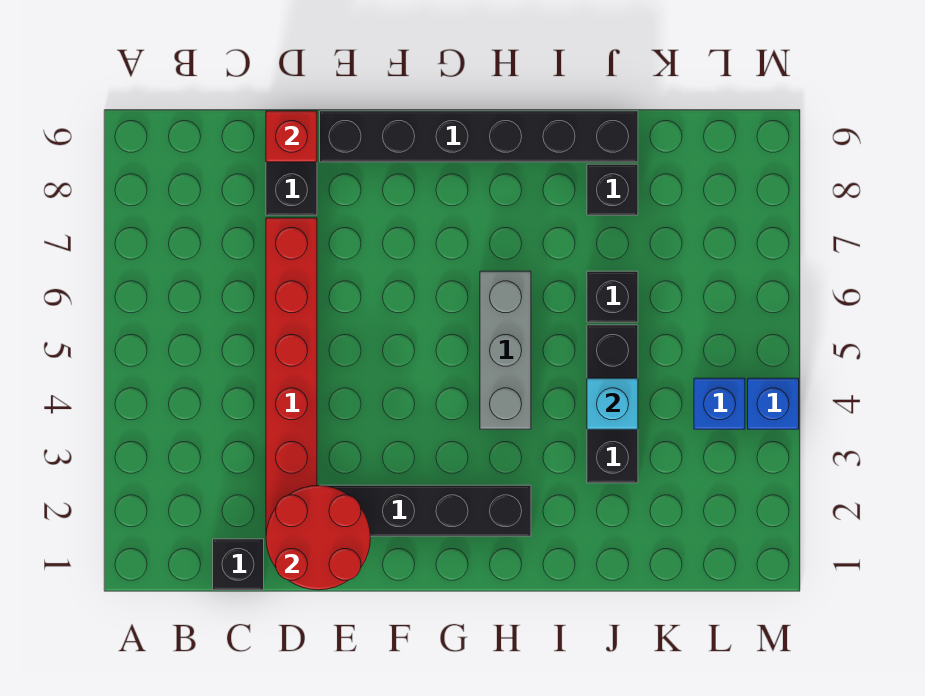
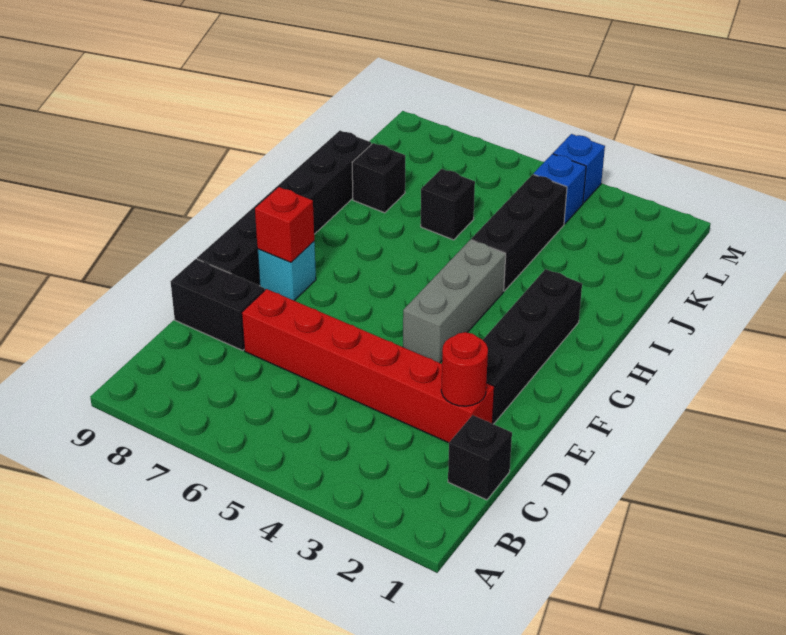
red 2x2 round brick [266,485,371,590] -> red 1x1 round brick [441,332,488,406]
red 1x1 brick [266,111,317,162] -> red 1x1 brick moved to [255,187,314,262]
grey 1x3 brick [480,271,531,429] -> grey 1x3 brick turned to [403,240,506,363]
black 1x3 brick [587,325,638,483] -> black 1x3 brick turned to [471,174,567,291]
cyan 1x1 brick [587,378,638,429] -> cyan 1x1 brick moved to [258,242,316,301]

